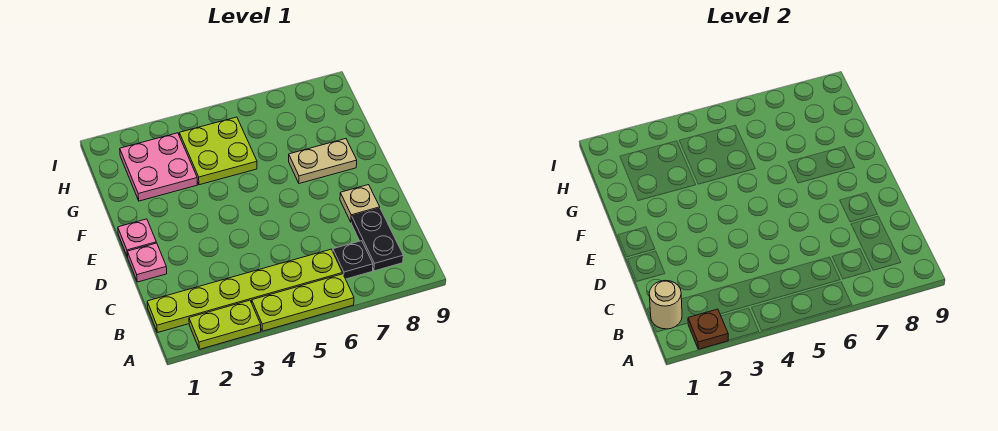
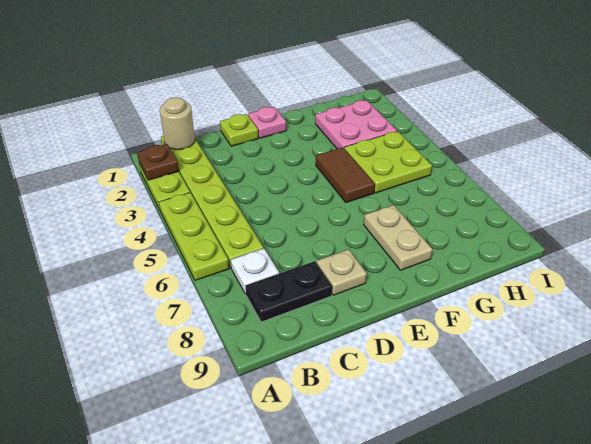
black 1x1 plate [333,241,373,279] -> white 1x1 plate [231,248,279,294]
pink 1x1 plate [127,243,167,282] -> lime 1x1 plate [220,114,258,146]
none -> brown 1x2 tile [316,148,375,202]

